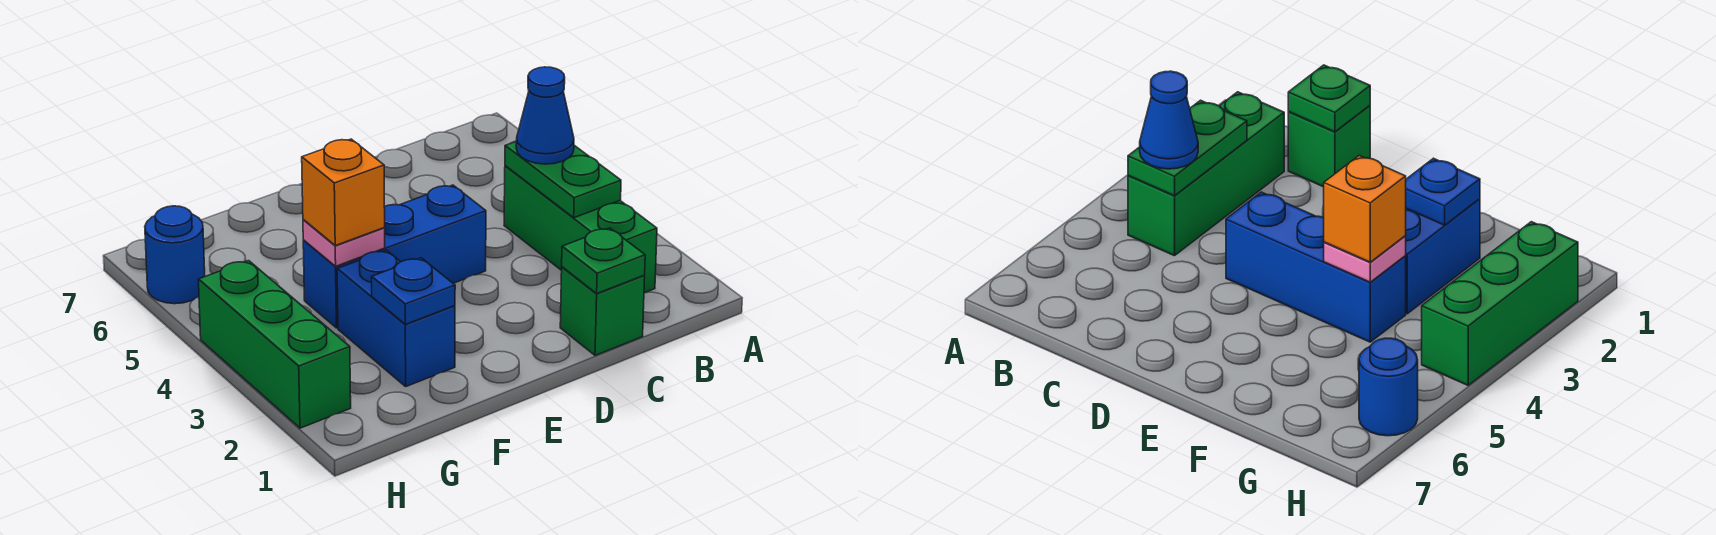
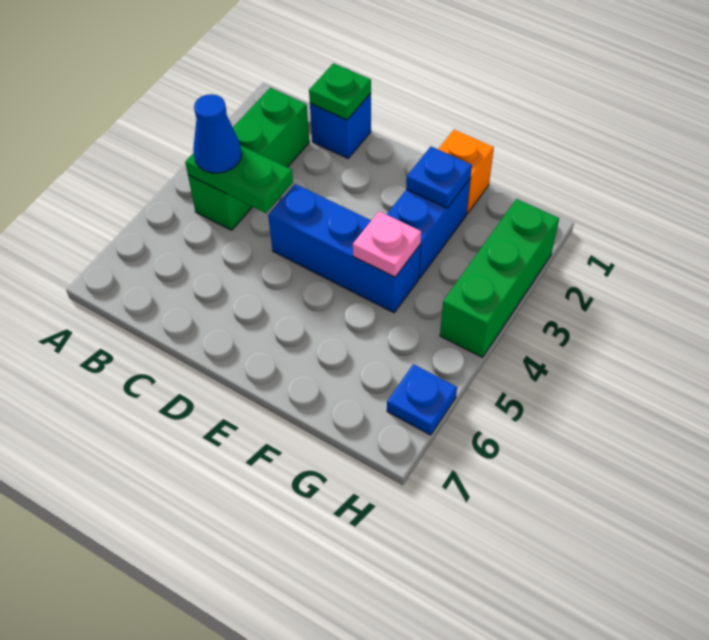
green 1x2 plate [505,142,621,218] -> green 1x2 plate turned to [185,145,293,213]
green 1x1 brick [560,267,645,355] -> blue 1x1 brick [310,93,371,158]
orange 1x1 brick [302,139,385,246] -> orange 1x1 brick moved to [438,130,494,214]
blue 1x1 round brick [145,206,205,304] -> blue 1x1 plate [387,364,457,435]

